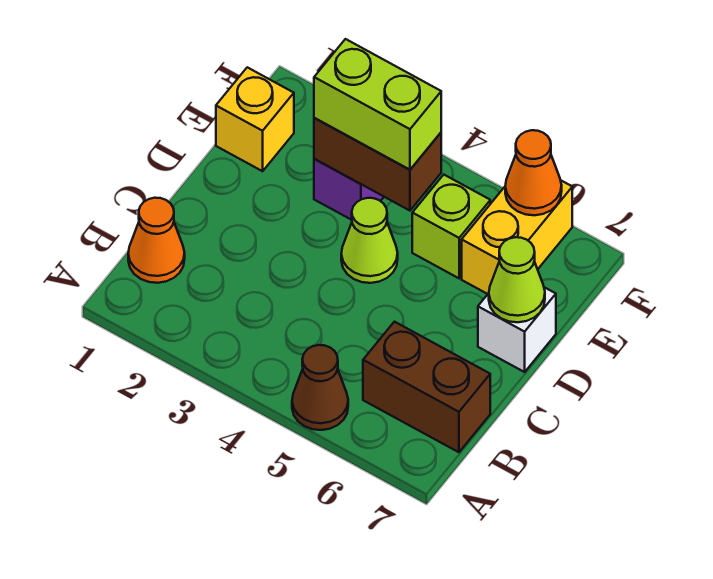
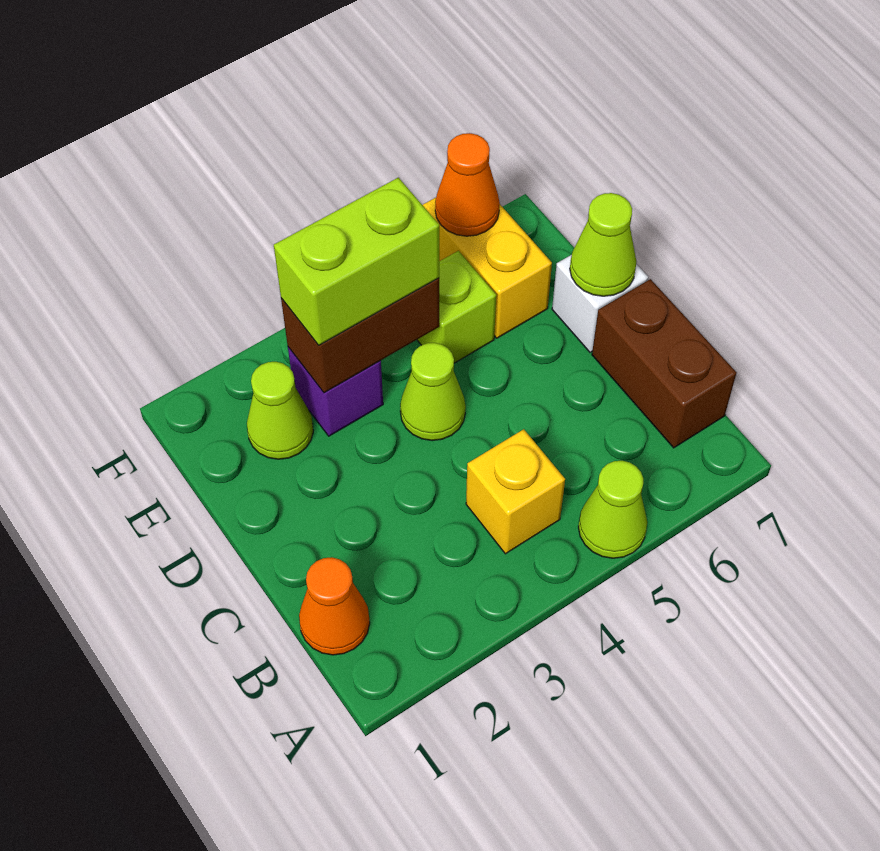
brown 1x1 cone [292,345,348,430] -> lime 1x1 cone [578,461,647,558]
brown 1x2 brick [363,322,490,452] -> brown 1x2 brick turned to [592,279,736,448]
yellow 1x1 brick [216,67,294,171] -> yellow 1x1 brick moved to [466,429,565,554]
none -> lime 1x1 cone [247,362,313,459]

